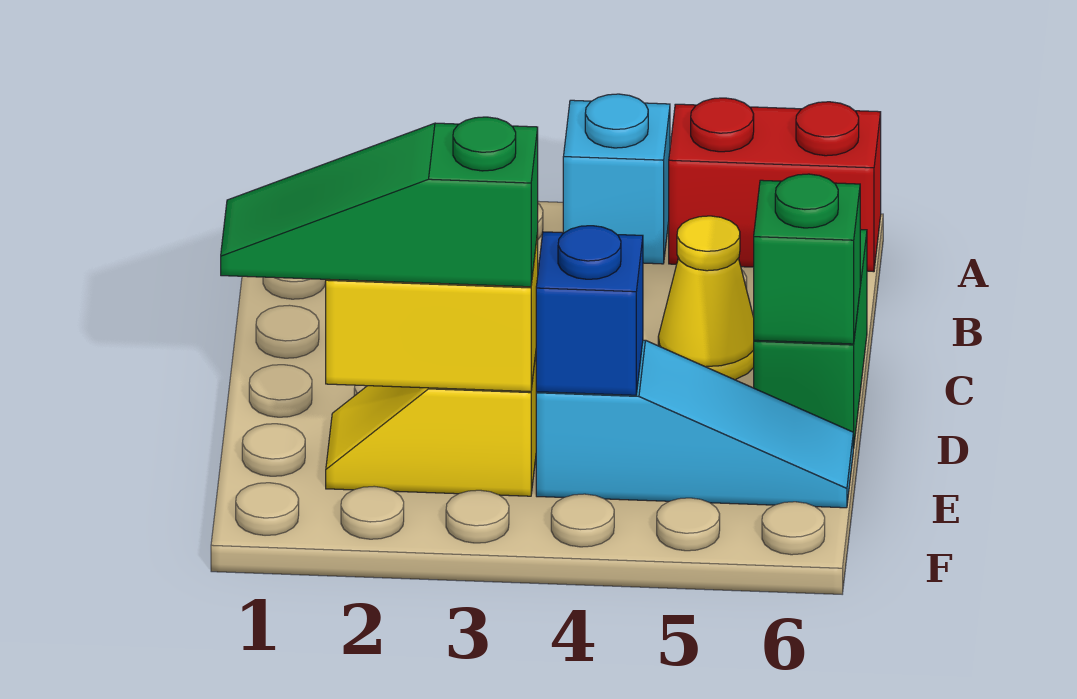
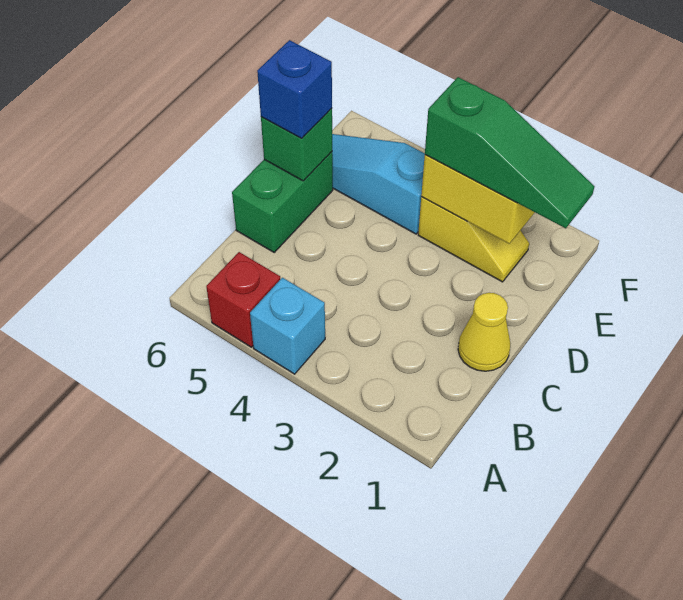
red 1x2 brick [669,98,881,272] -> red 1x1 brick [206,252,280,347]
yellow 1x1 cone [658,216,754,380] -> yellow 1x1 cone moved to [458,293,510,371]
blue 1x1 brick [536,226,643,395] -> blue 1x1 brick moved to [257,40,332,138]

